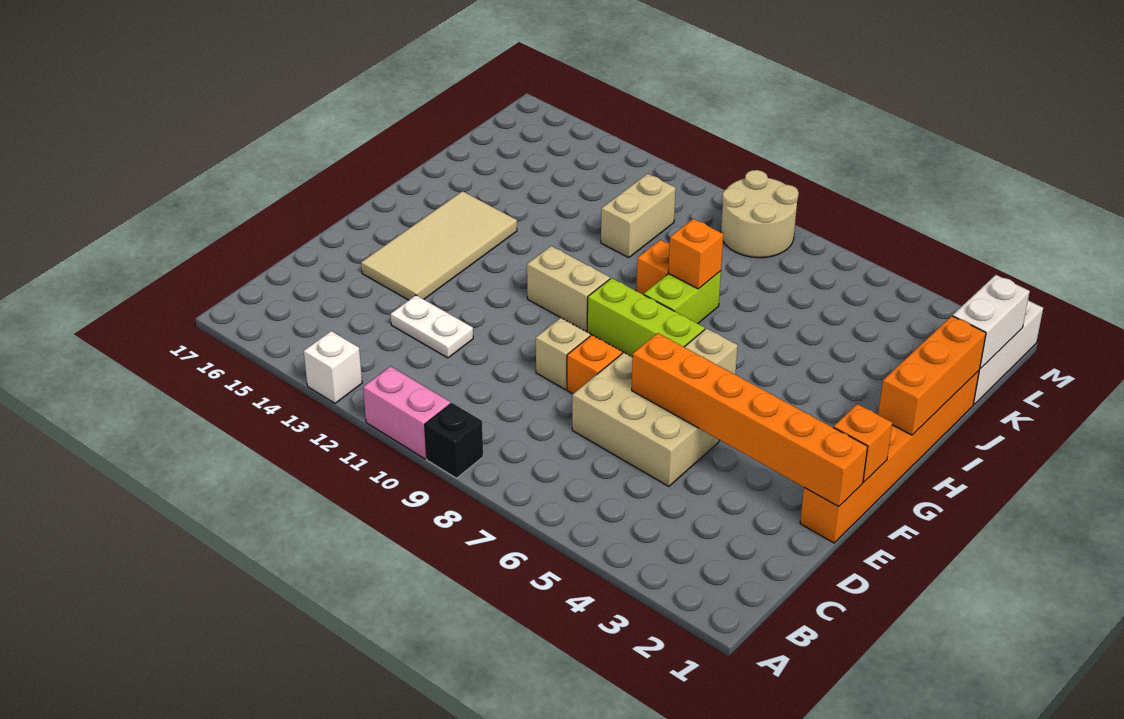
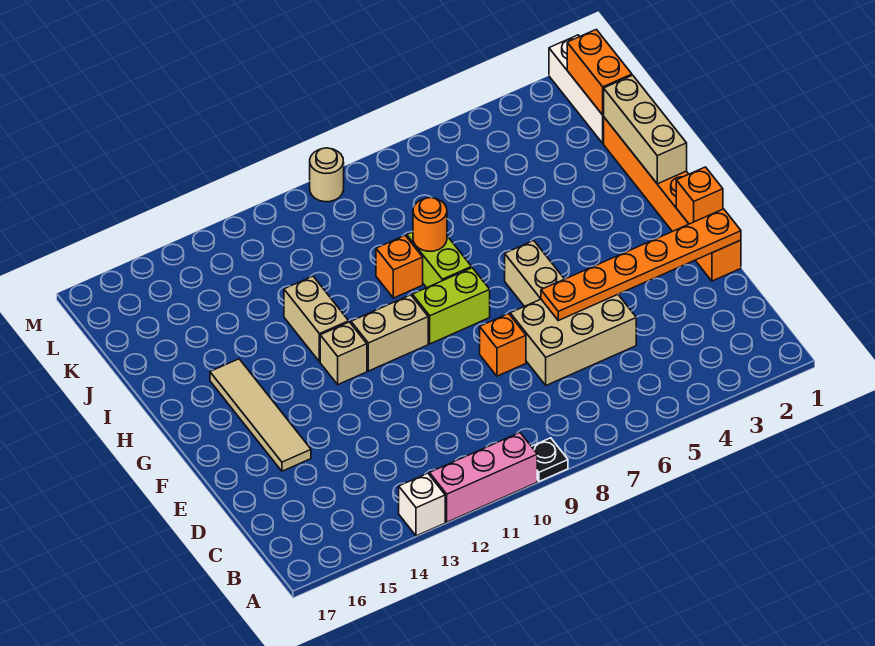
black 1x1 brick [425,403,483,478] -> black 1x1 plate [531,438,568,481]
pink 1x2 brick [363,366,451,459] -> pink 1x3 brick [429,433,537,522]
white 1x2 plate [390,295,473,358] -> none
orange 1x6 brick [632,333,868,507] -> orange 1x6 plate [541,209,741,321]
tan 1x1 brick [536,318,590,390] -> tan 1x1 brick moved to [320,322,367,384]
tan 2x4 tile [361,191,517,300] -> tan 1x4 tile [210,359,311,471]
lime 1x3 brick [587,278,705,357] -> lime 1x2 brick [412,268,490,344]
orange 1x3 brick [878,316,986,435] -> tan 1x3 brick [604,75,687,184]
orange 1x1 brick [668,219,723,289] -> orange 1x1 round brick [413,198,447,251]
tan 1x2 brick [601,174,676,258] -> tan 1x2 brick moved to [284,276,349,362]
white 1x2 brick [953,275,1030,369] -> orange 1x2 brick [567,29,632,115]
tan 2x2 round brick [721,170,799,258] -> tan 1x1 round brick [310,148,344,202]

